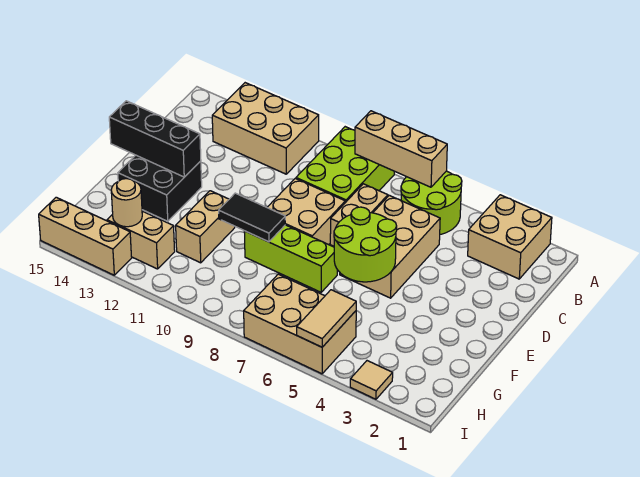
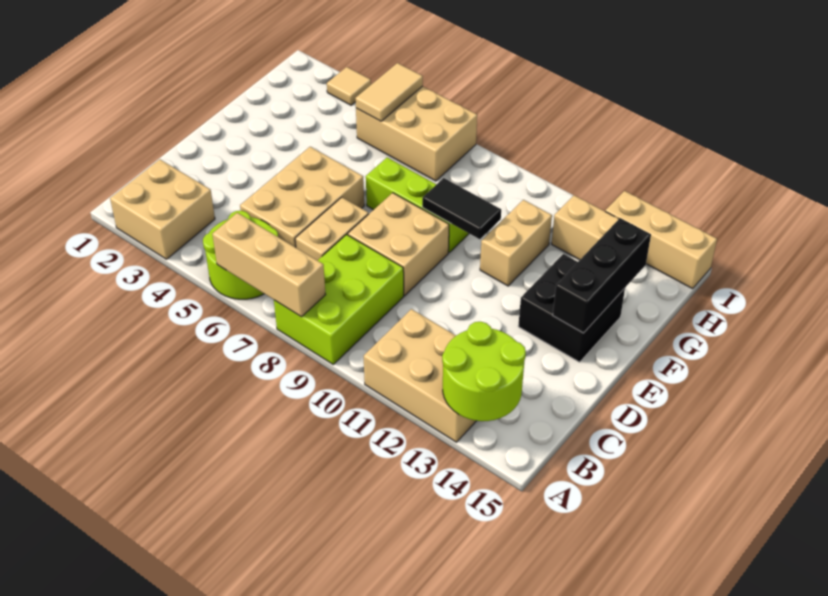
lime 2x2 round brick [334,207,397,282] -> lime 2x2 round brick moved to [442,322,526,421]
black 1x3 brick [109,101,201,177] -> black 1x3 brick turned to [553,218,651,333]
tan 1x1 round brick [111,179,142,227] -> none

